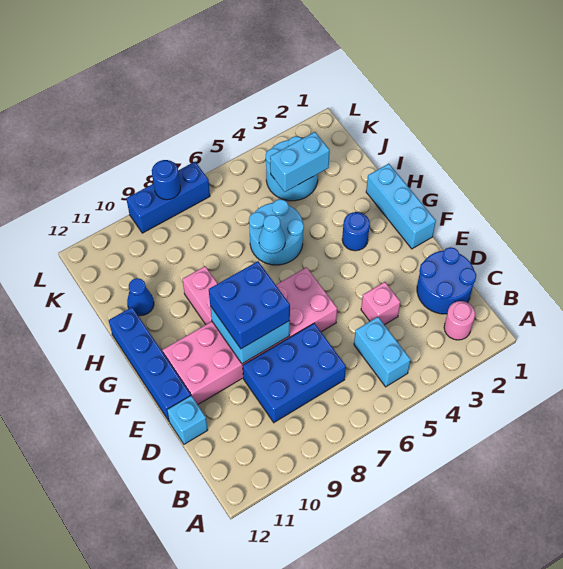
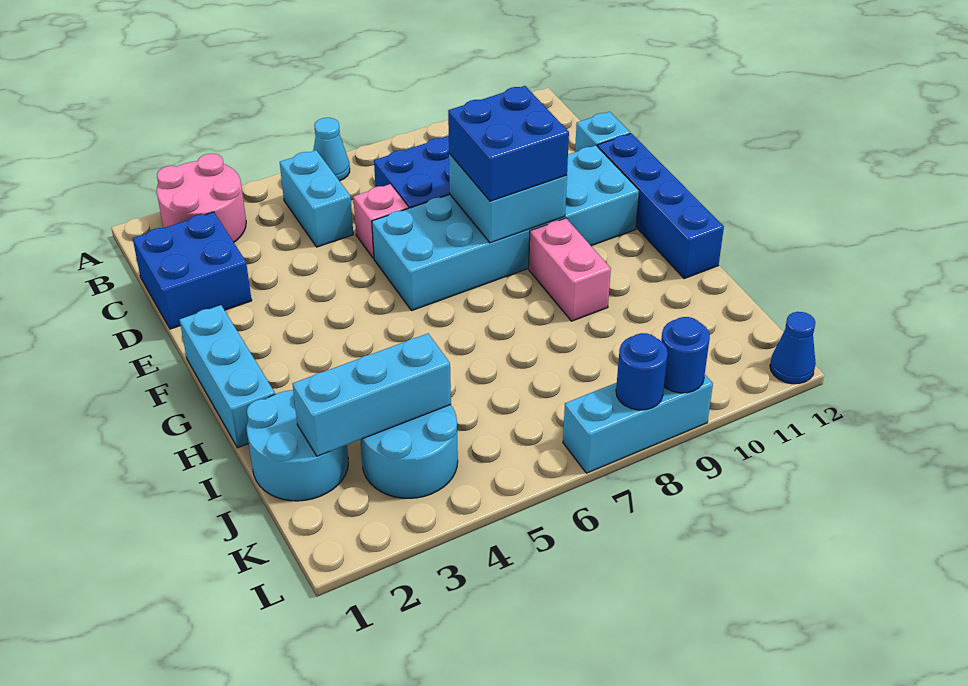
pink 1x1 round brick [444,301,475,340] -> pink 2x2 round brick [157,154,246,242]
blue 2x2 round brick [417,247,476,314] -> blue 2x2 brick [133,212,252,329]
pink 1x1 brick [361,282,400,325] -> pink 1x1 brick moved to [353,184,408,259]
pink 2x6 brick [162,267,337,405] -> cyan 2x6 brick [372,145,639,311]
blue 1x1 round brick [342,212,370,251] -> blue 1x1 round brick moved to [661,317,710,393]
cyan 2x2 round brick [249,199,304,265] -> cyan 2x2 round brick moved to [247,390,348,501]
cyan 1x1 cone [259,215,285,254] -> cyan 1x1 cone moved to [313,118,350,181]
blue 1x1 cone [127,278,154,316] -> blue 1x1 cone moved to [770,312,816,384]
cyan 1x2 brick [270,132,330,192] -> cyan 1x3 brick [293,334,451,456]
blue 1x3 brick [126,162,210,233] -> cyan 1x3 brick [563,375,713,473]

